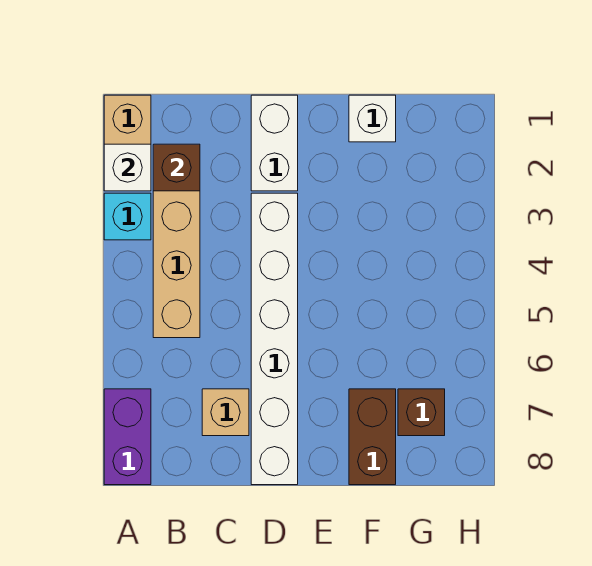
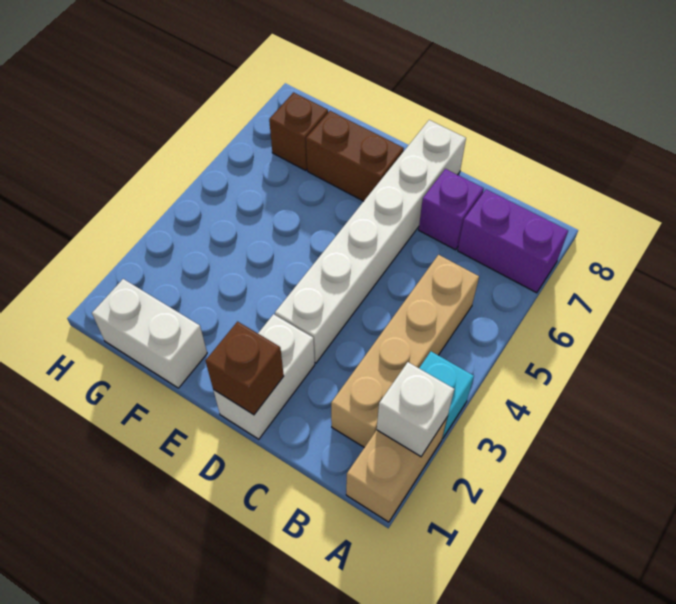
purple 1x2 brick [104,389,151,485] -> purple 1x2 brick turned to [458,189,568,293]
brown 1x1 brick [153,144,200,191] -> brown 1x1 brick moved to [205,322,284,415]
tan 1x1 brick [202,389,249,436] -> purple 1x1 brick [419,169,484,250]
white 1x1 brick [349,95,396,142] -> white 1x2 brick [92,279,207,388]
brown 1x2 brick [349,389,396,485] -> brown 1x2 brick turned to [306,111,404,201]

